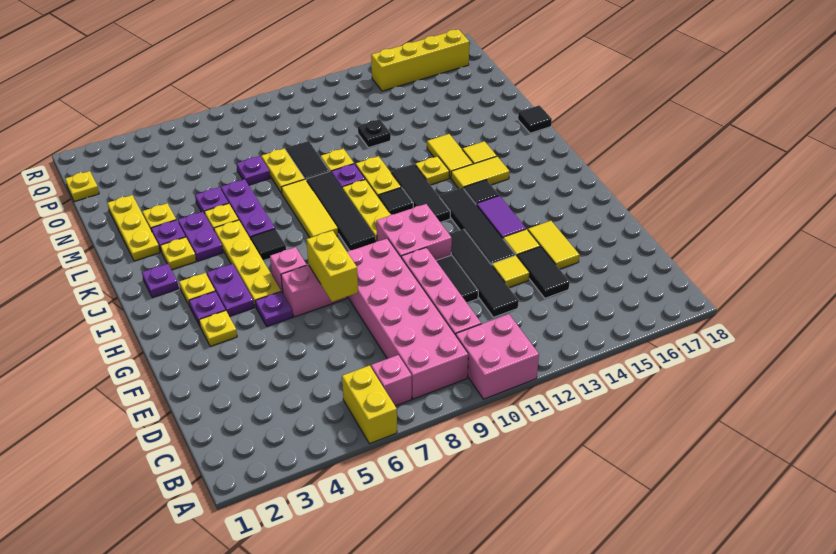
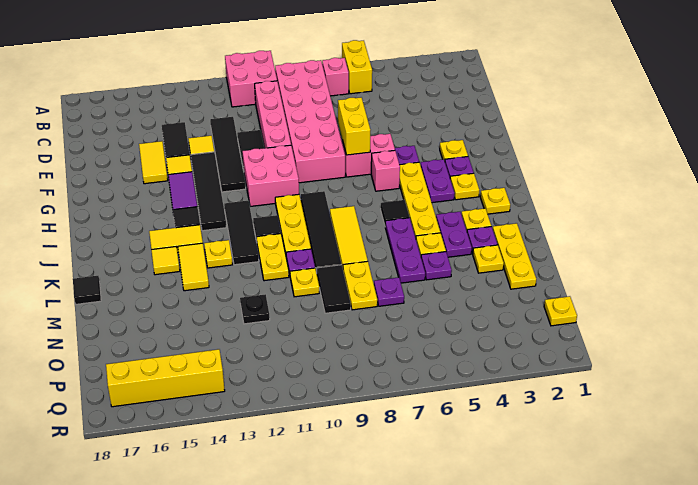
purple 1x1 plate [142,264,179,298] -> yellow 1x1 plate [480,188,510,214]

